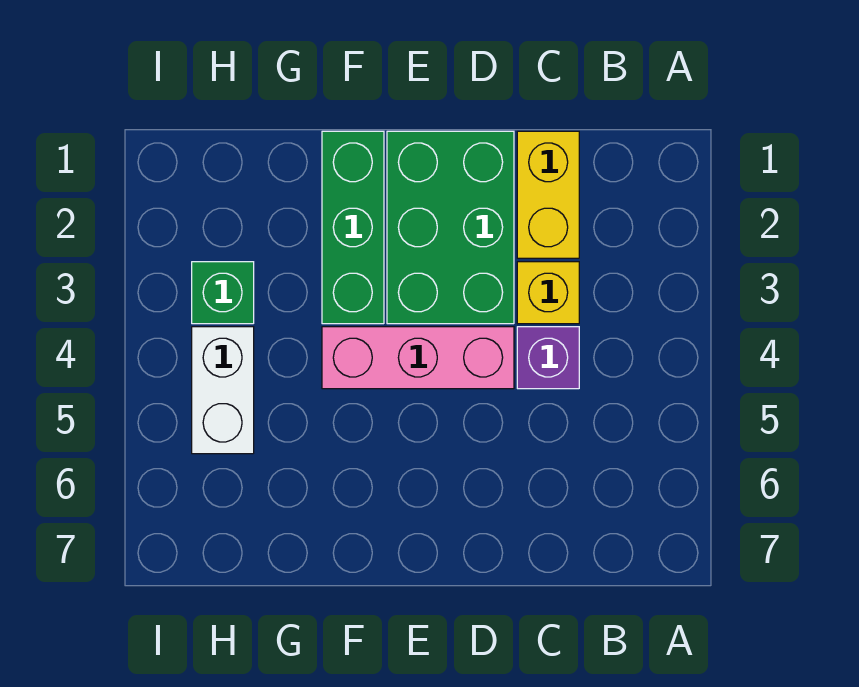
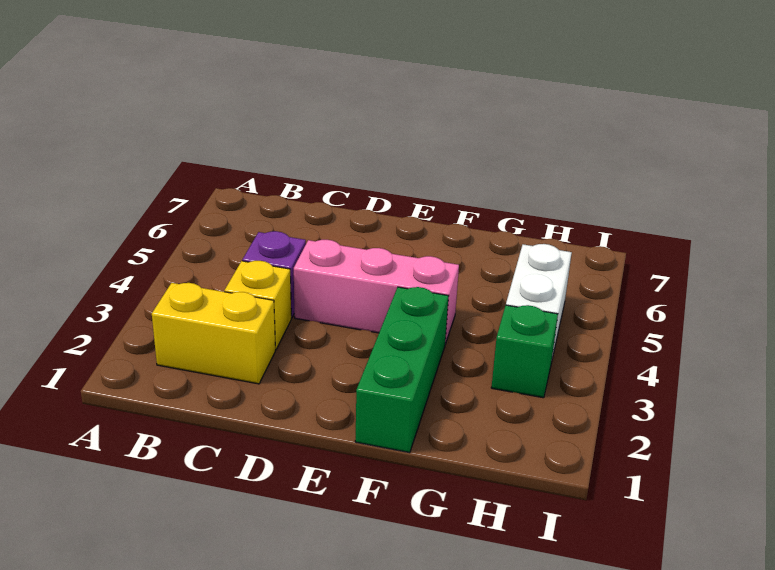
yellow 1x2 brick [517,131,579,258] -> yellow 1x2 brick turned to [152,283,275,384]
green 2x3 brick [387,131,514,324] -> none

